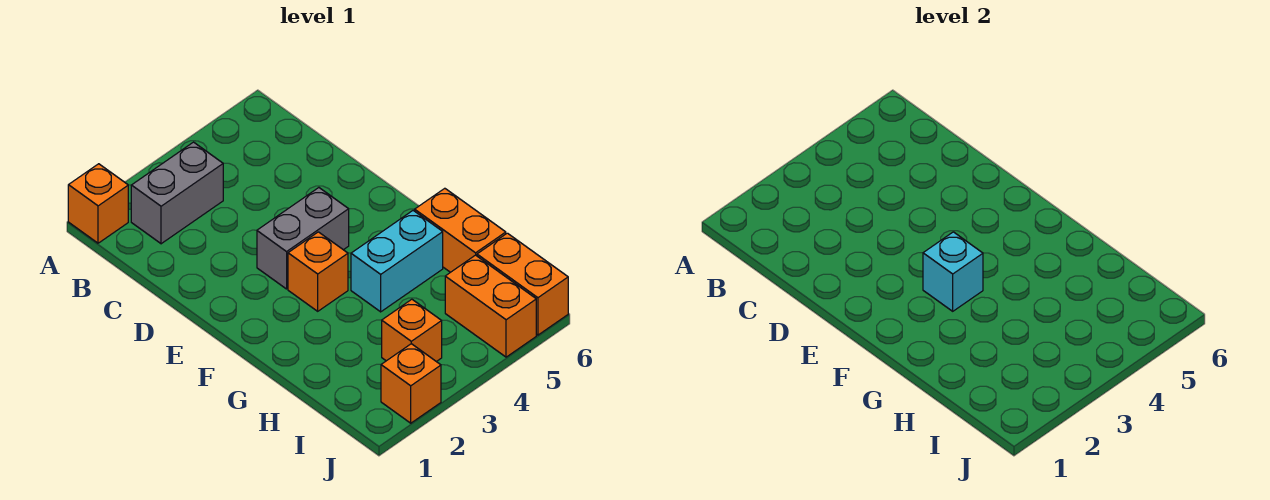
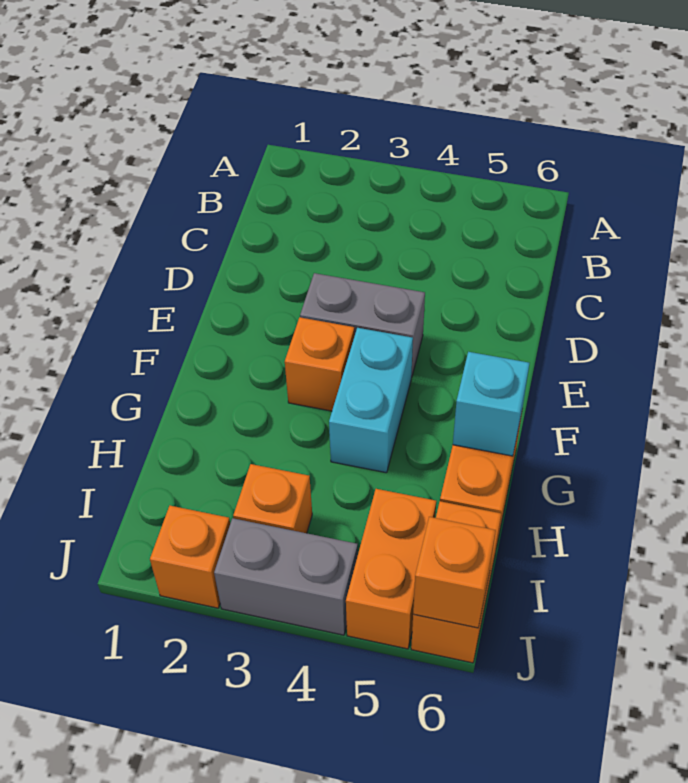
orange 1x1 brick [68,164,128,243] -> orange 1x1 brick moved to [413,517,496,628]
grey 1x2 brick [131,142,223,244] -> grey 1x2 brick moved to [214,518,358,635]
cyan 1x1 brick [923,232,983,311] -> cyan 1x1 brick moved to [453,352,530,456]
cyan 1x2 brick [351,211,443,312] -> cyan 1x2 brick turned to [329,328,413,473]

